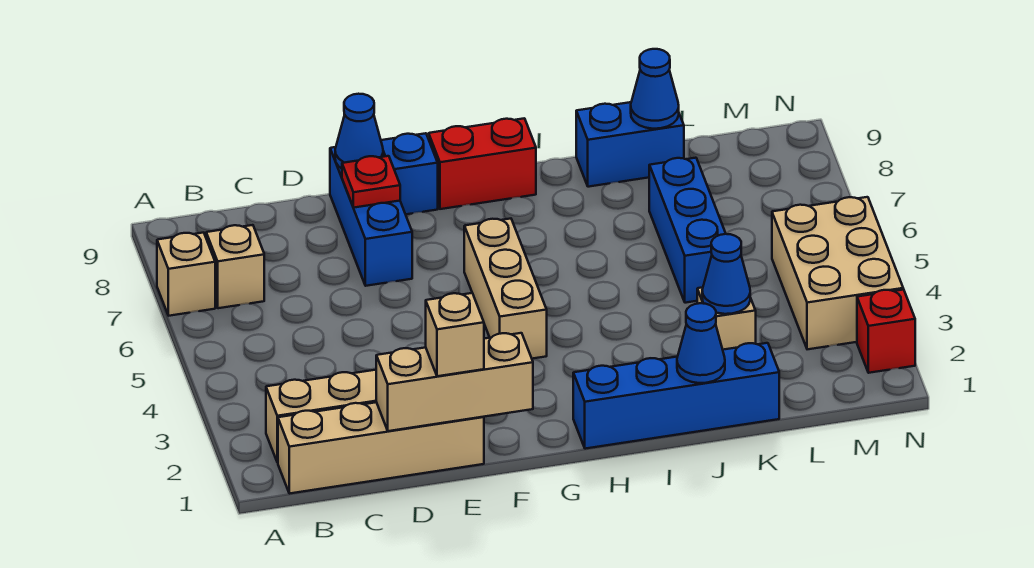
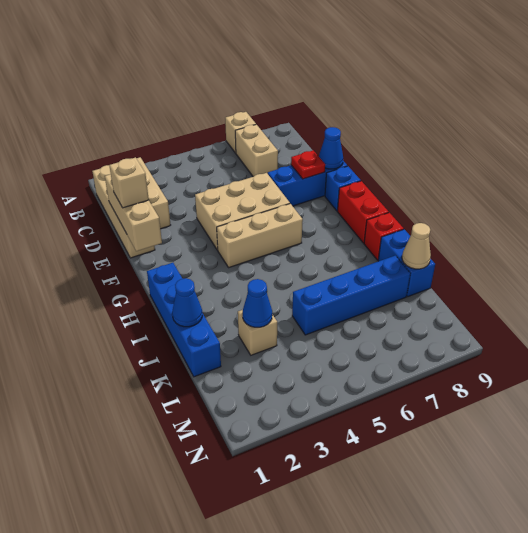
tan 1x1 brick [206,225,264,308] -> tan 1x2 brick [235,124,278,177]
blue 1x3 brick [649,158,726,303] -> blue 1x4 brick [292,256,410,335]
blue 1x1 cone [631,49,679,129] -> tan 1x1 cone [402,223,431,269]
tan 2x3 brick [772,197,903,349] -> tan 2x3 brick moved to [195,173,290,250]
red 1x1 brick [857,289,915,373] -> red 1x1 brick moved to [364,213,404,260]

